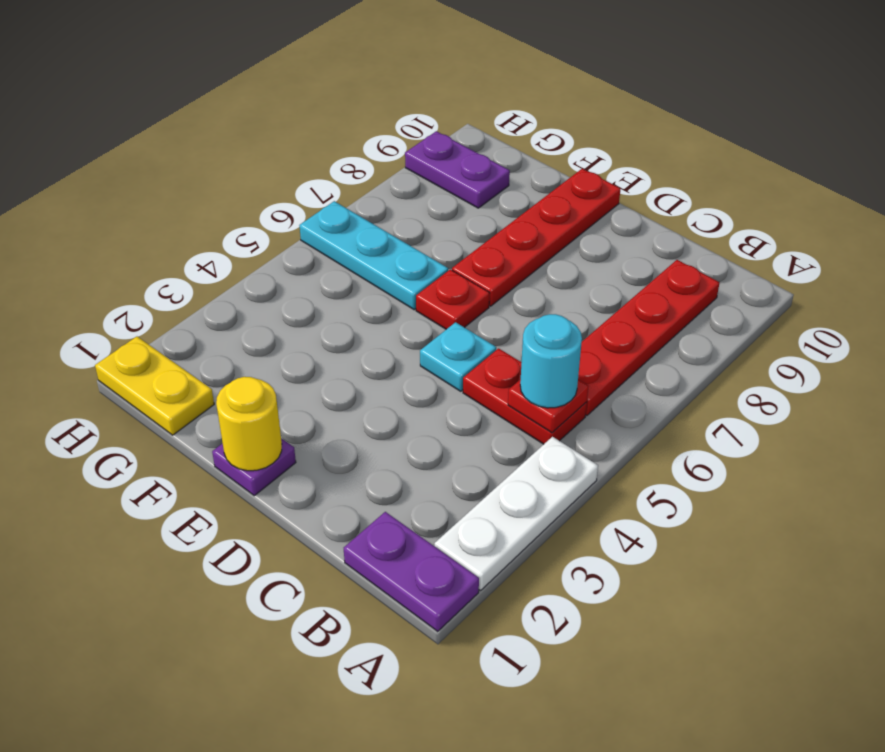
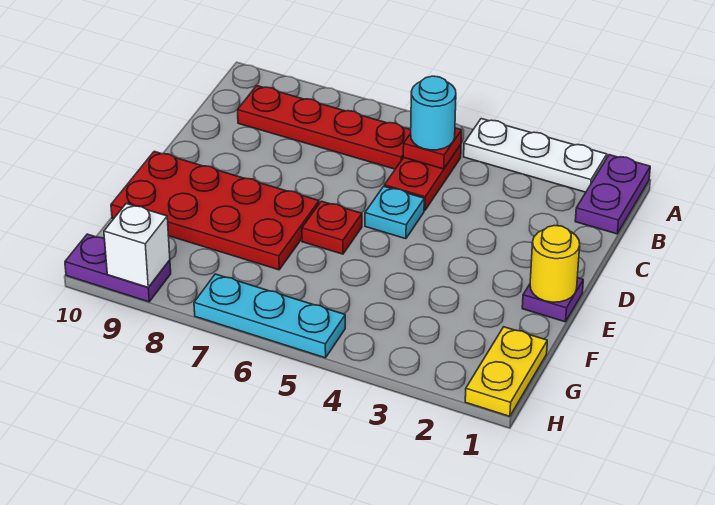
red 1x4 plate [452,169,620,306] -> red 2x4 plate [111,151,319,270]
cyan 1x3 plate [299,201,448,310] -> cyan 1x3 plate turned to [194,274,345,358]
purple 1x2 plate [405,131,510,208] -> purple 1x2 plate turned to [65,234,171,302]
none -> white 1x1 brick [104,204,170,287]

